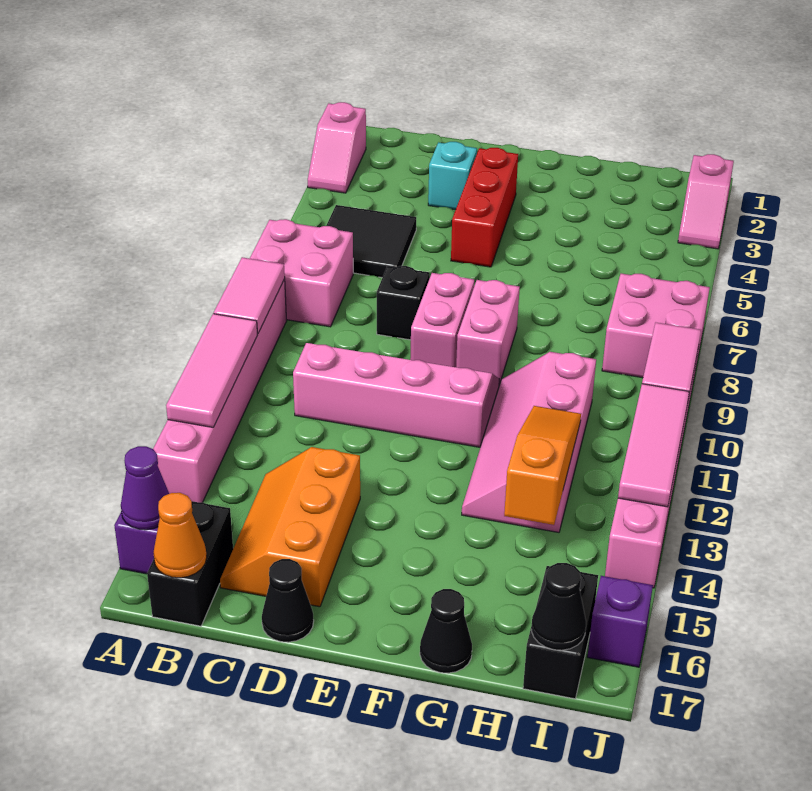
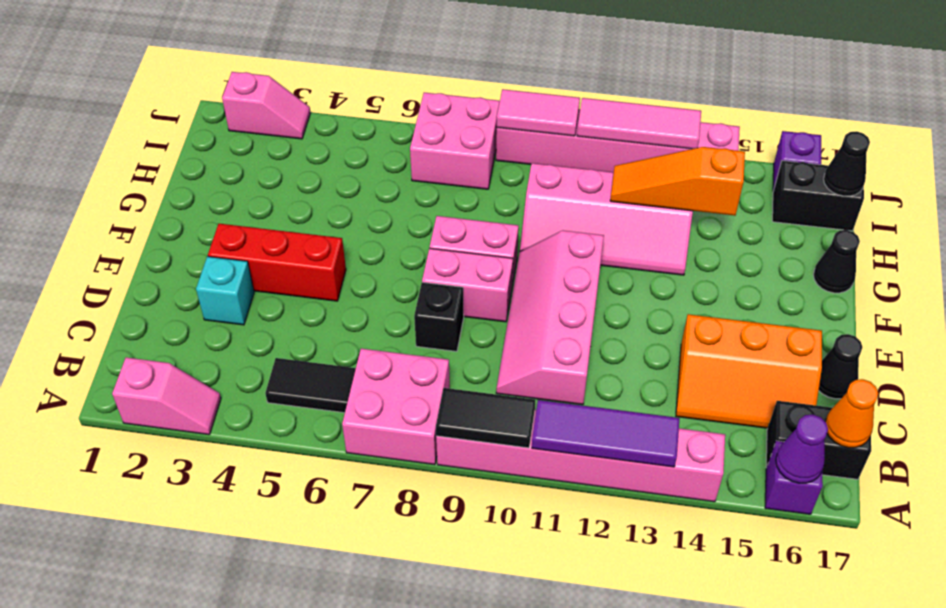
pink 1x2 tile [214,257,285,334] -> black 1x2 tile [436,388,535,448]
pink 1x3 tile [166,314,257,427] -> purple 1x3 tile [532,400,680,467]
black 2x2 tile [326,205,416,278] -> black 1x2 tile [265,358,356,413]

